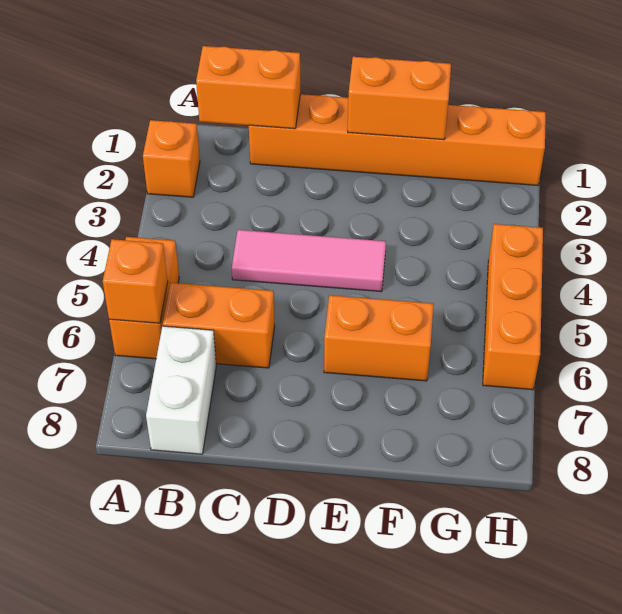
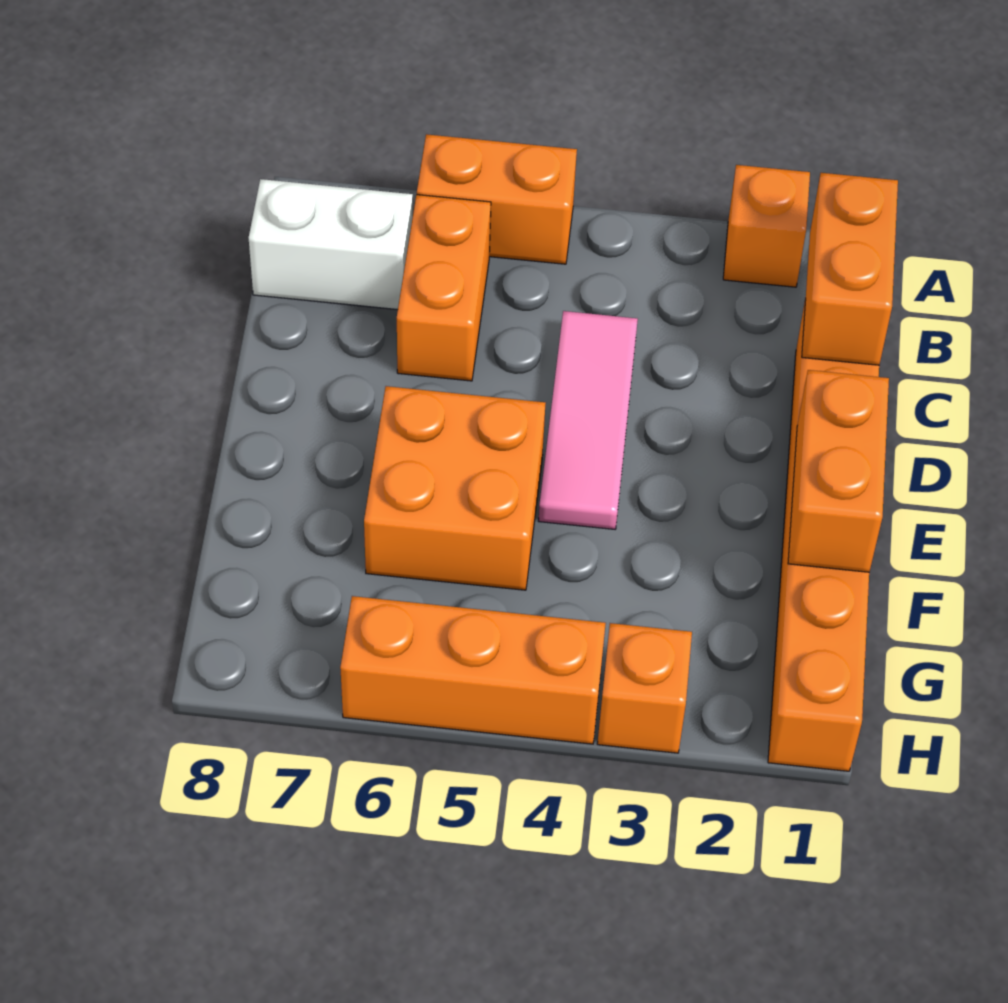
orange 1x1 brick [103,239,168,323] -> orange 1x1 brick moved to [597,623,692,753]
orange 1x2 brick [324,295,434,381] -> orange 2x2 brick [364,386,546,590]

